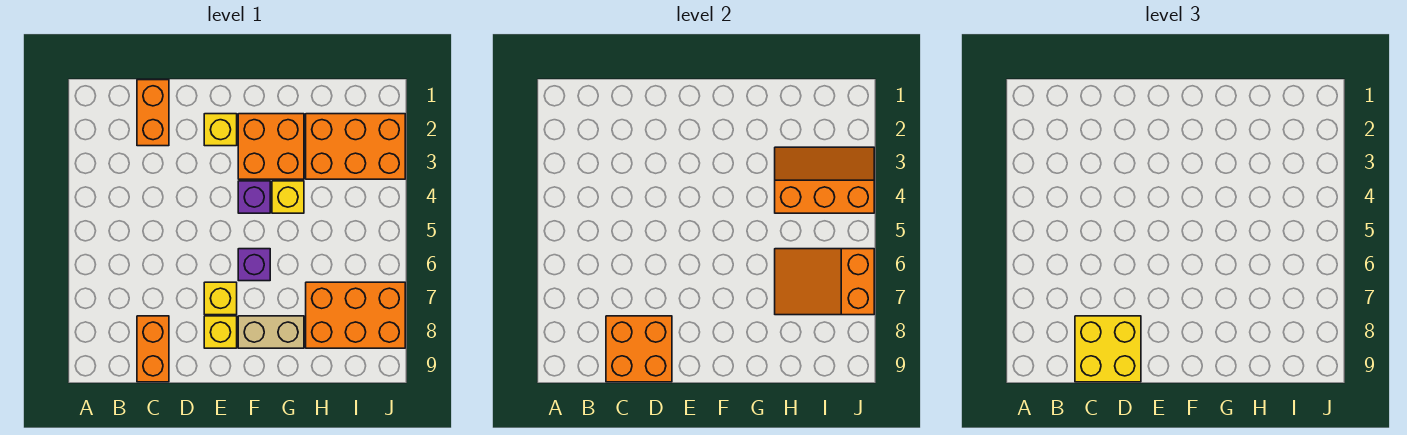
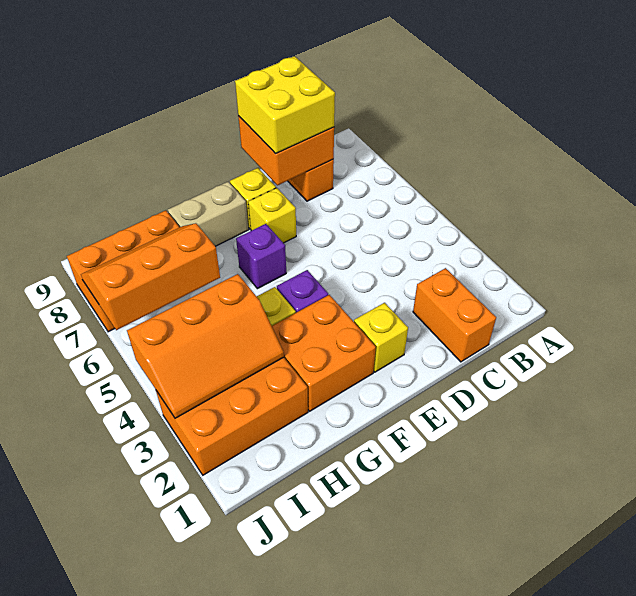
orange 2x3 slope [775,249,874,315] -> orange 2x3 slope turned to [81,223,220,330]

